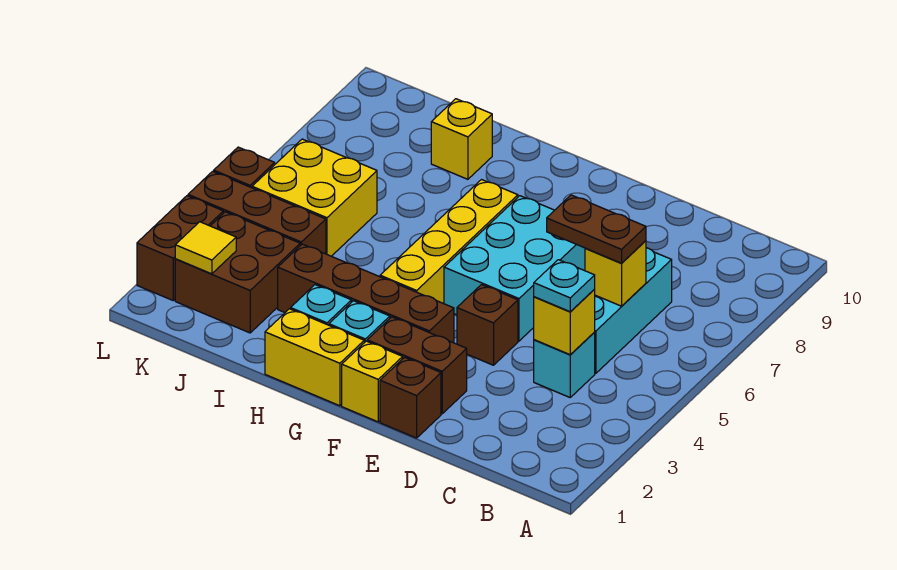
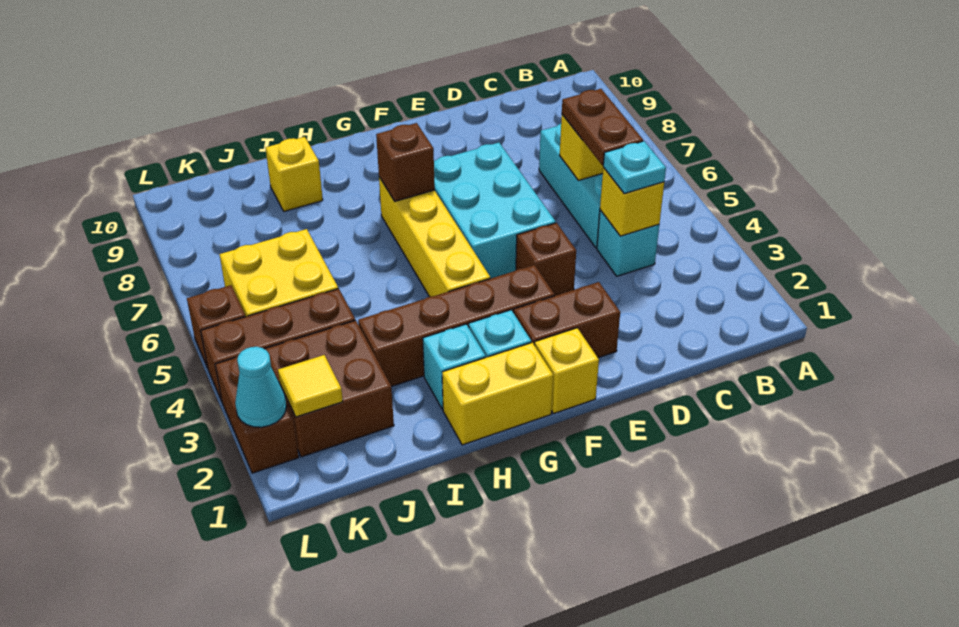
brown 1x2 plate [547,195,646,263] -> brown 1x2 plate turned to [562,89,643,165]
brown 1x1 brick [380,357,441,438] -> brown 1x1 brick moved to [376,123,435,201]
none -> cyan 1x1 cone [235,347,286,427]

